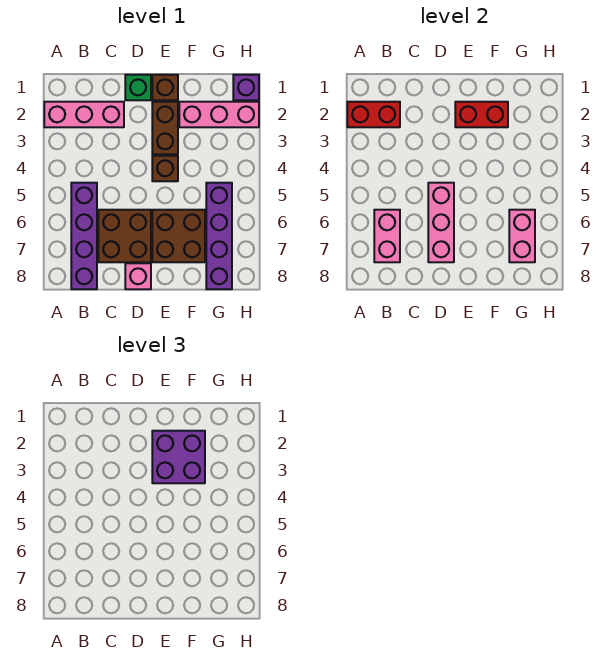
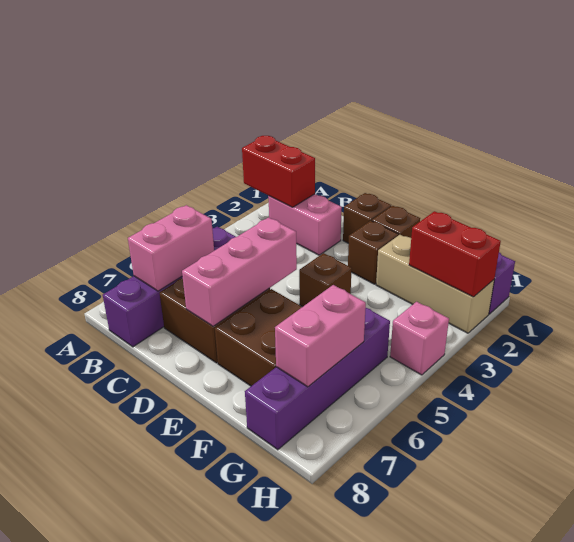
pink 1x3 brick [44,102,124,127] -> pink 1x2 brick [268,194,342,255]
green 1x1 brick [125,75,151,100] -> brown 1x1 brick [343,193,391,243]
pink 1x1 brick [125,263,151,289] -> pink 1x1 brick moved to [390,302,449,375]
brown 1x2 brick [152,102,178,154] -> brown 1x1 brick [348,221,398,284]
red 1x2 brick [455,102,508,127] -> red 1x2 brick moved to [409,211,501,297]
purple 2x2 brick [152,431,205,483] -> none
pink 1x3 brick [179,102,259,127] -> tan 1x3 brick [376,235,494,333]

